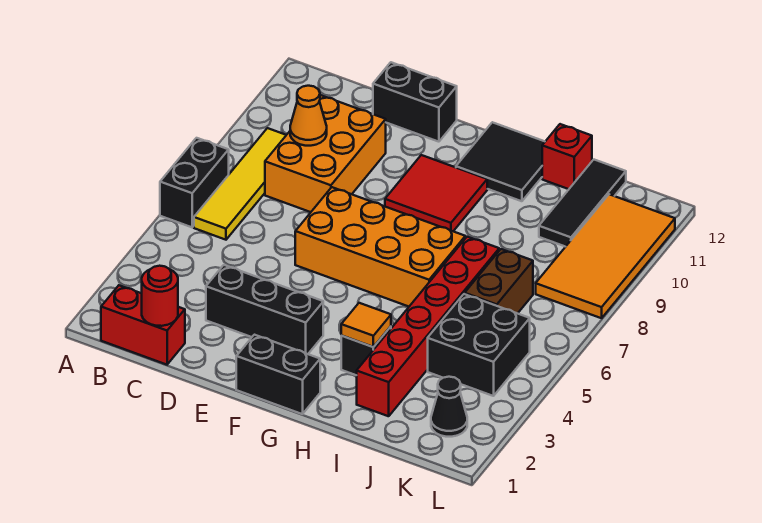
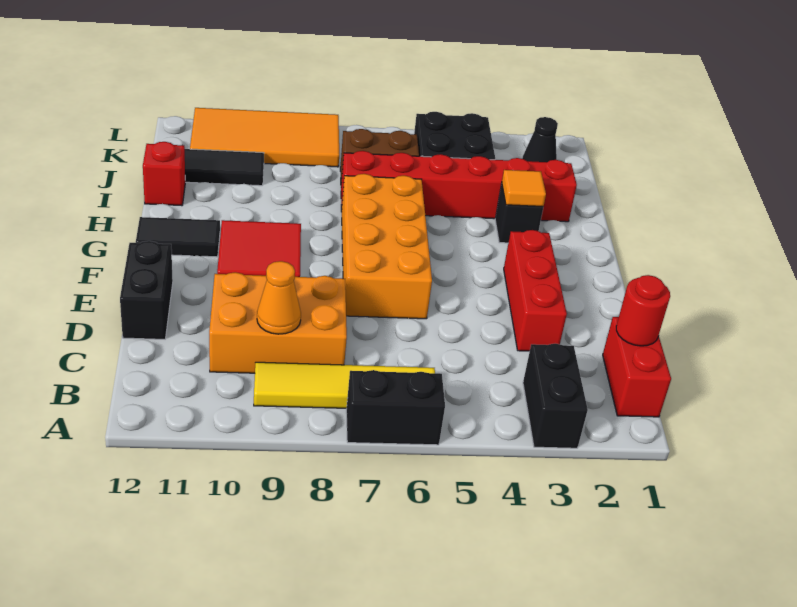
black 1x3 brick [206,265,323,354] -> red 1x3 brick [504,230,567,351]
black 1x2 brick [236,335,320,414] -> black 1x2 brick moved to [523,344,588,448]
black 2x2 tile [456,122,545,201] -> black 1x2 tile [136,217,220,257]

